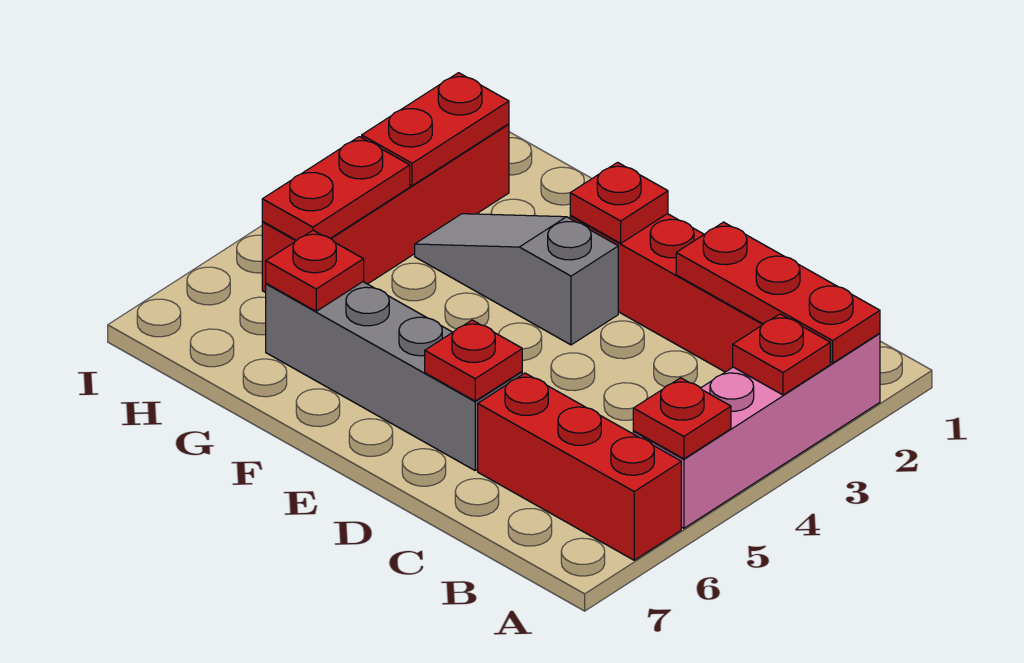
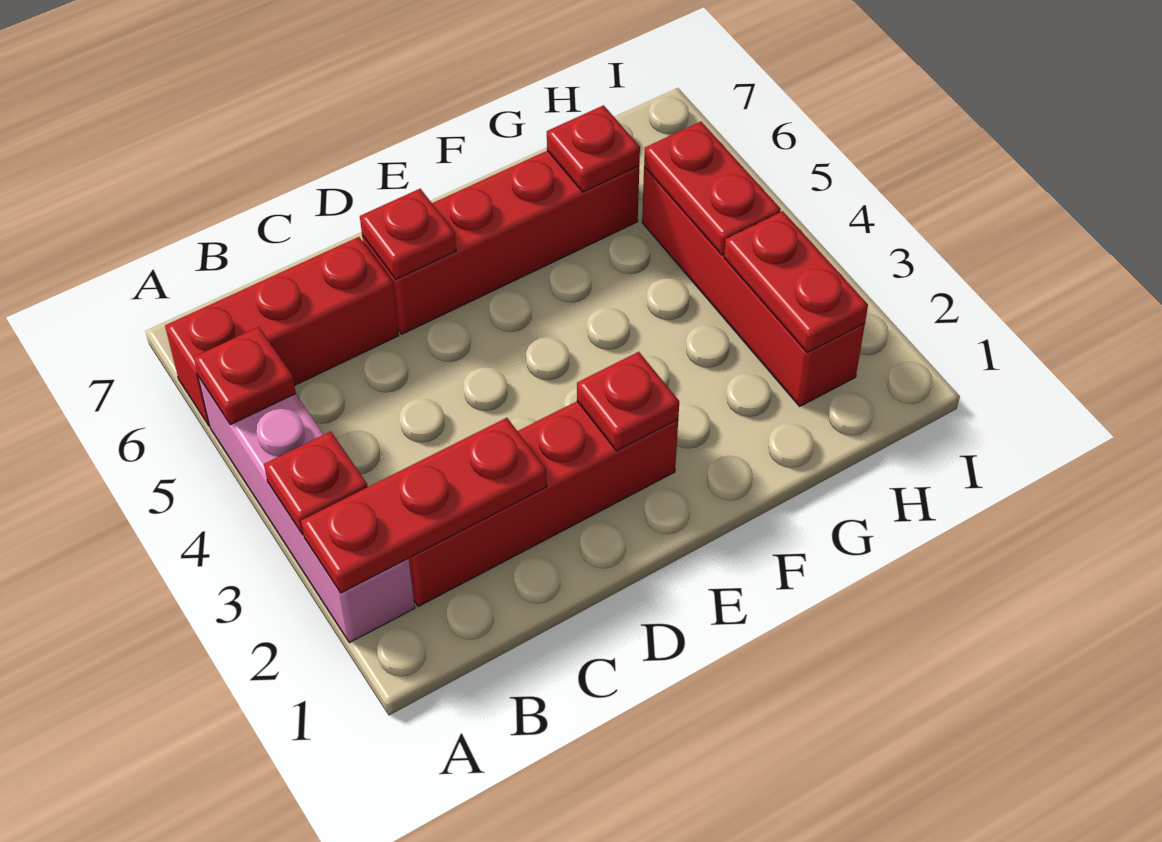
grey 1x4 brick [266,282,522,470] -> red 1x4 brick [362,151,639,334]
grey 1x3 slope [415,214,618,345] -> none

